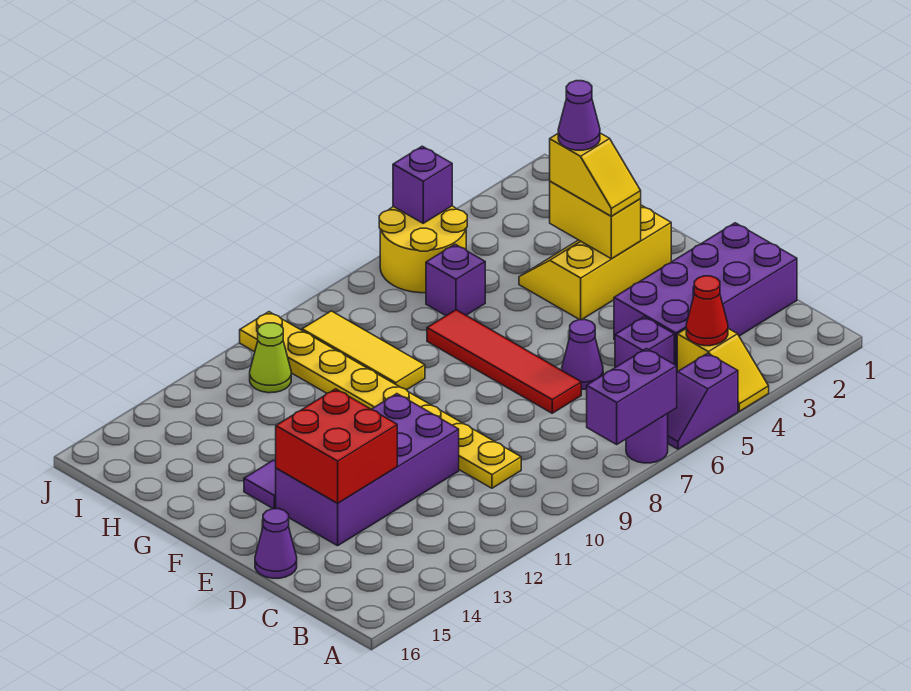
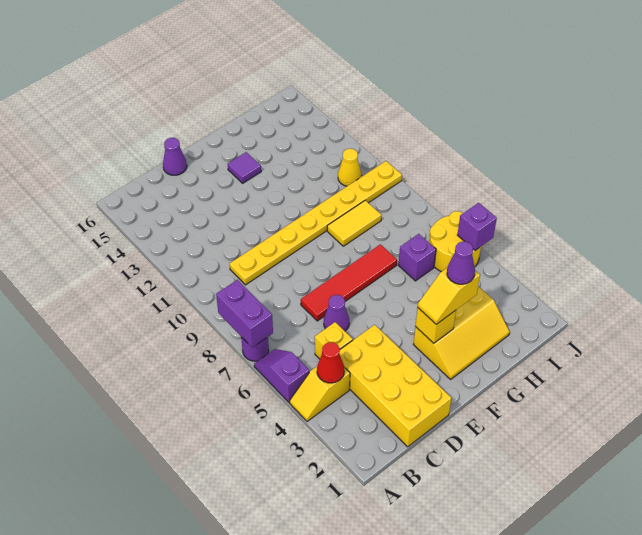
purple 2x4 brick [614,223,797,366] -> yellow 2x4 brick [339,325,451,447]
purple 1x1 brick [615,317,674,367] -> yellow 1x1 brick [315,322,353,359]
purple 2x4 brick [276,394,459,546] -> none
red 2x2 brick [276,389,397,503] -> none
yellow 2x3 slope [519,205,671,320] -> yellow 2x3 slope turned to [413,286,510,379]
yellow 1x2 brick [550,181,641,259] -> yellow 1x1 brick [415,307,456,343]
yellow 1x3 tile [302,311,425,390] -> yellow 1x2 tile [327,200,381,246]
lime 1x1 cone [250,323,291,393] -> yellow 1x1 cone [338,149,362,186]

